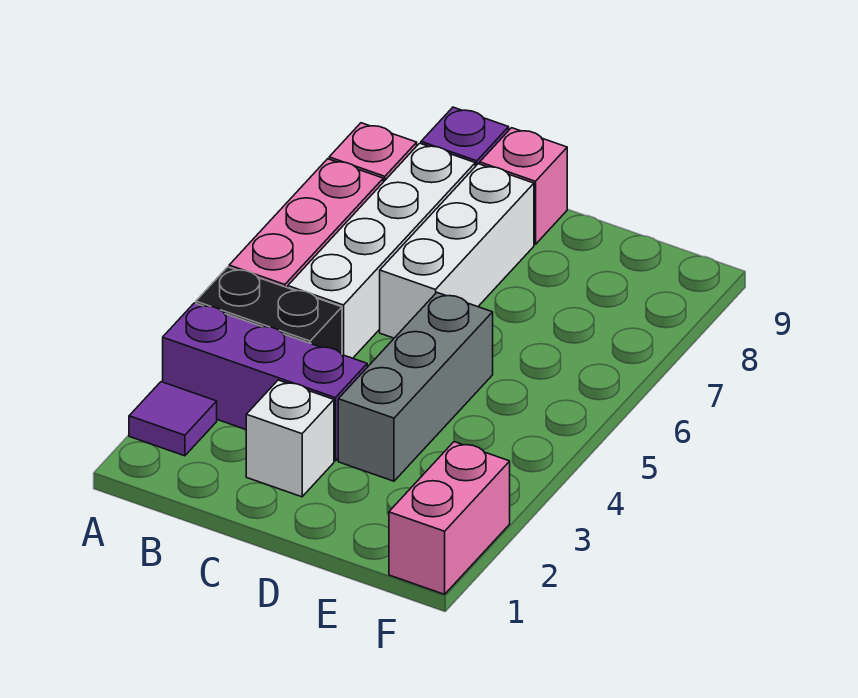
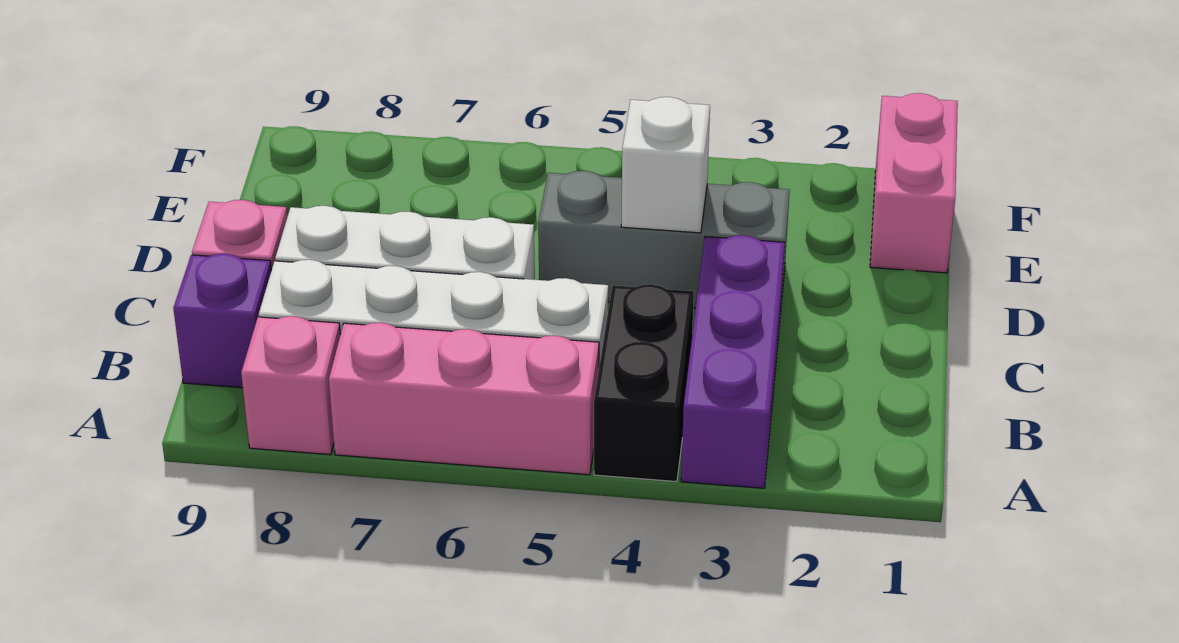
purple 1x1 tile [129,382,217,456] -> none
white 1x1 brick [246,380,334,497] -> white 1x1 brick moved to [621,97,710,233]
pink 1x2 brick [389,442,510,594] -> pink 1x2 brick turned to [870,93,958,273]

